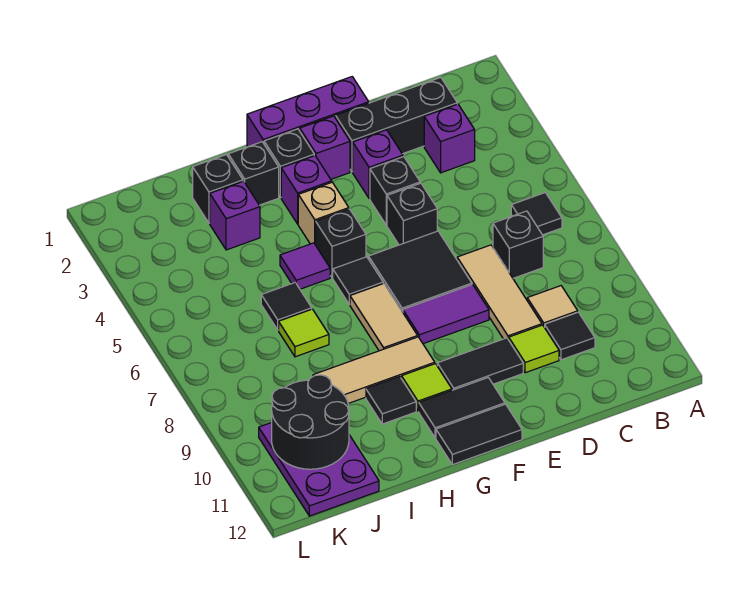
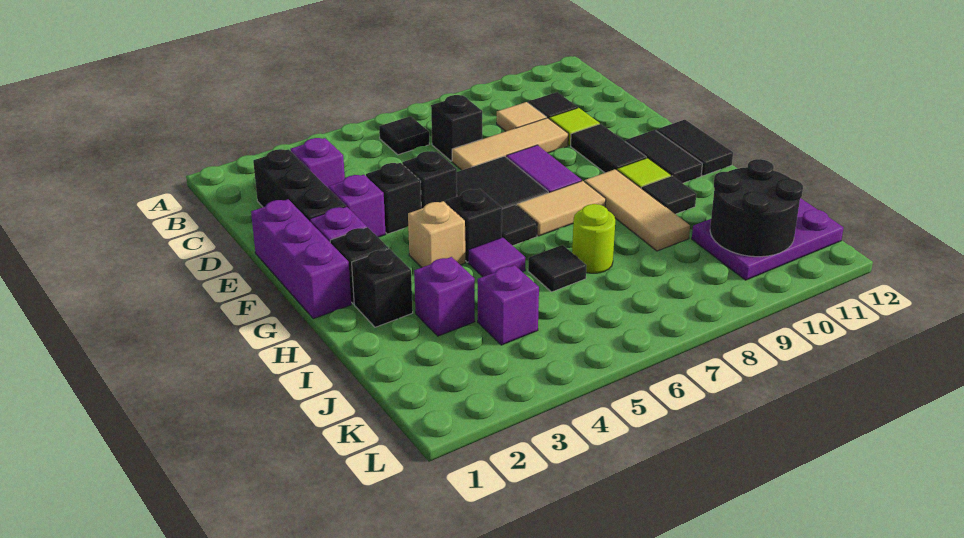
purple 1x1 brick [281,156,332,224] -> purple 1x1 brick moved to [478,265,539,345]
black 1x1 brick [193,155,243,223] -> none
lime 1x1 tile [279,309,329,357] -> lime 1x1 round brick [572,204,615,273]

